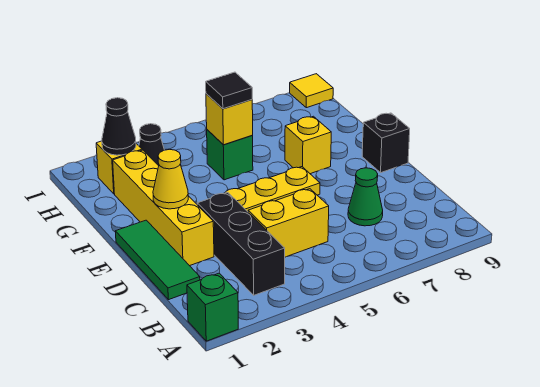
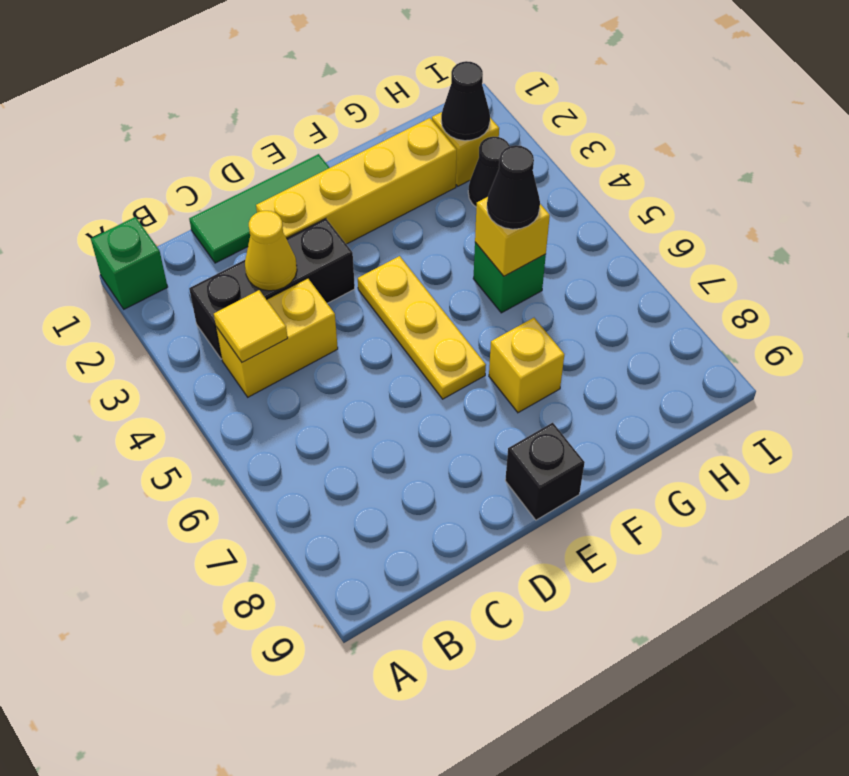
yellow 1x2 brick [248,189,329,257] -> yellow 1x2 brick turned to [216,278,338,397]
green 1x1 cone [348,168,383,226] -> none
yellow 1x1 cone [153,149,188,209] -> yellow 1x1 cone moved to [245,211,297,291]
black 1x1 tile [206,72,252,109] -> black 1x1 cone [487,145,540,229]
yellow 1x1 tile [290,74,333,108] -> yellow 1x1 tile moved to [214,290,288,362]

